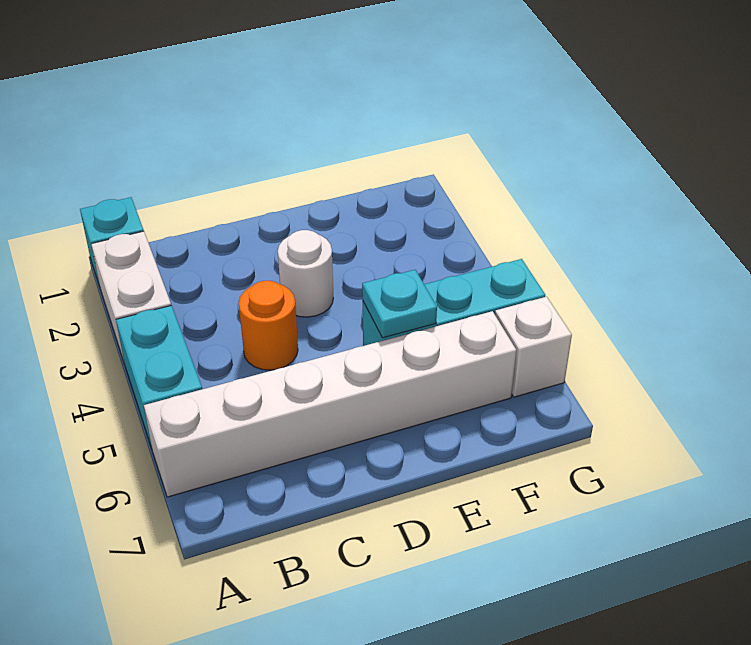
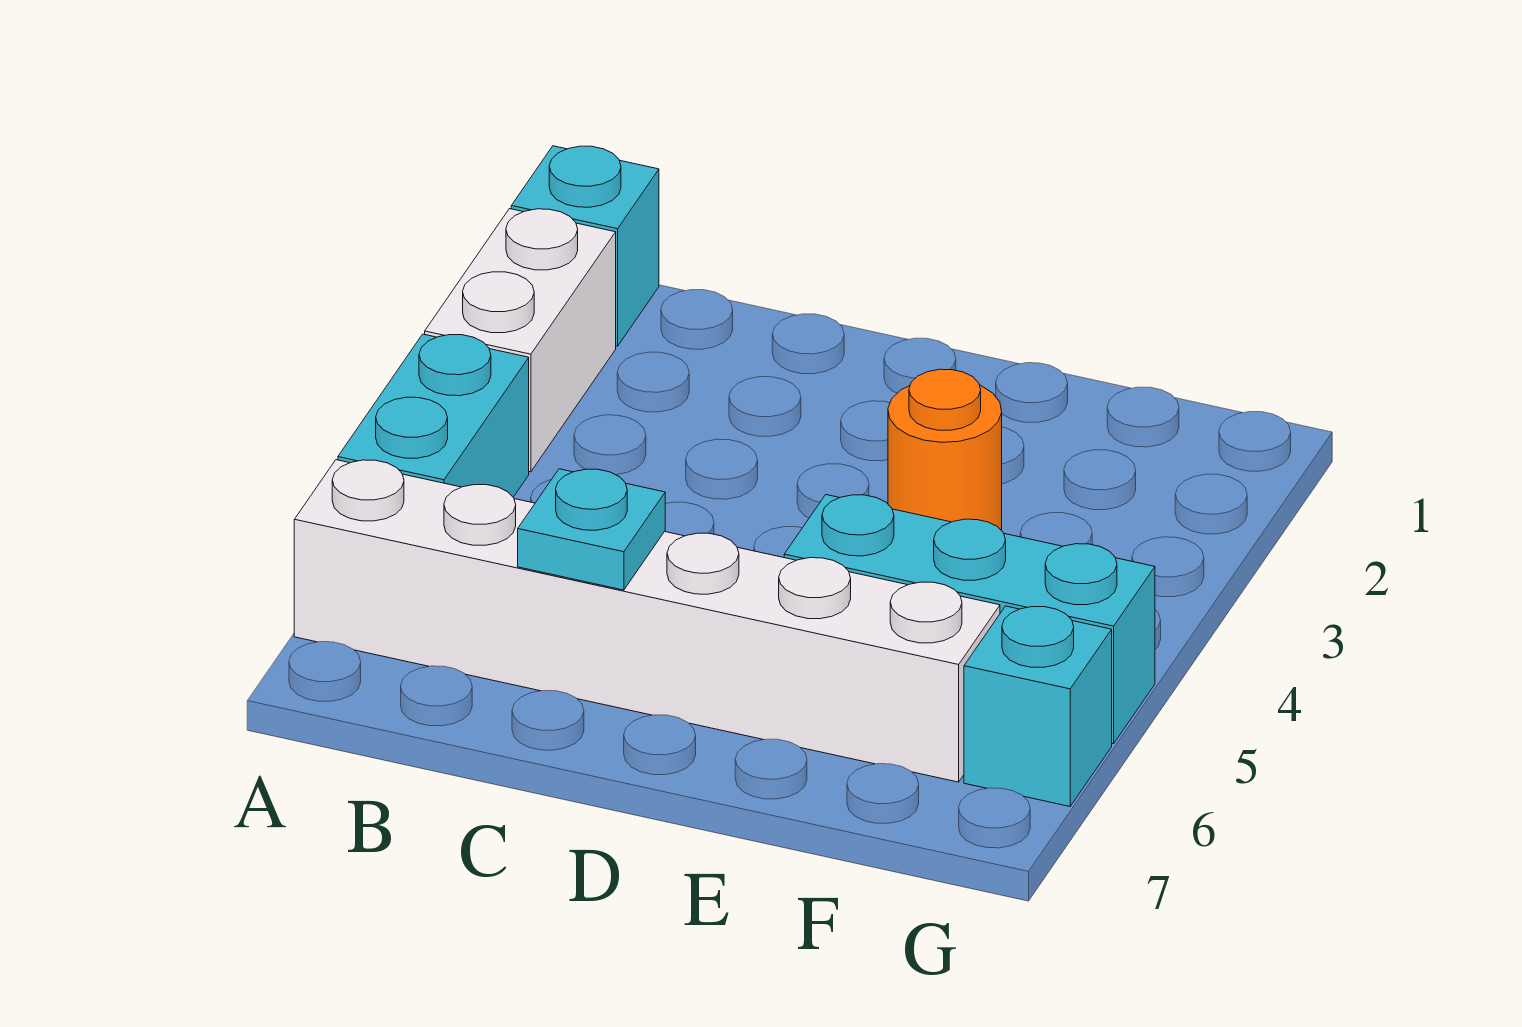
orange 1x1 round brick [239,281,298,370] -> orange 1x1 round brick moved to [888,369,1002,530]
white 1x1 round brick [278,230,333,317] -> none
cyan 1x1 plate [362,270,437,338] -> cyan 1x1 plate moved to [518,469,665,590]
white 1x1 brick [495,297,572,397] -> cyan 1x1 brick [964,606,1112,806]

